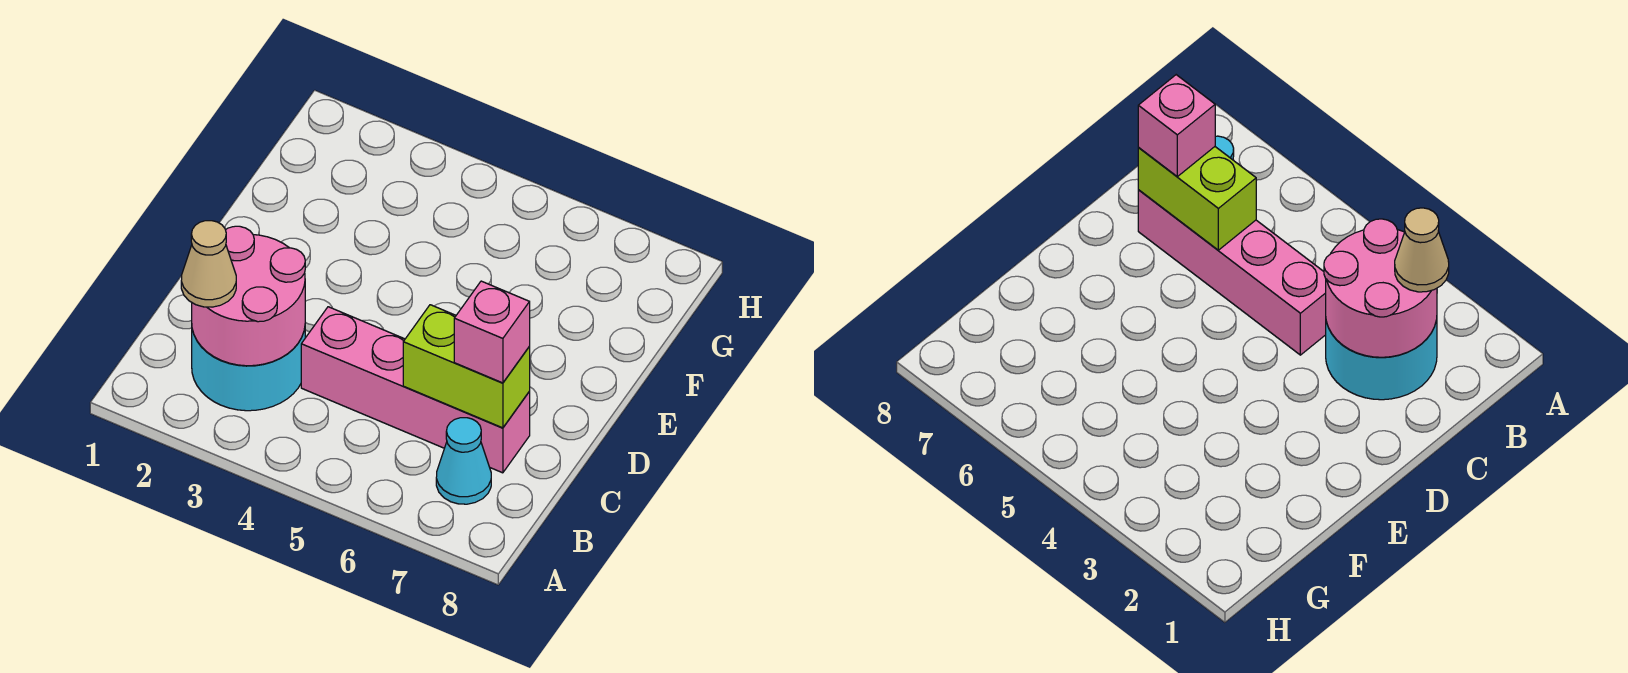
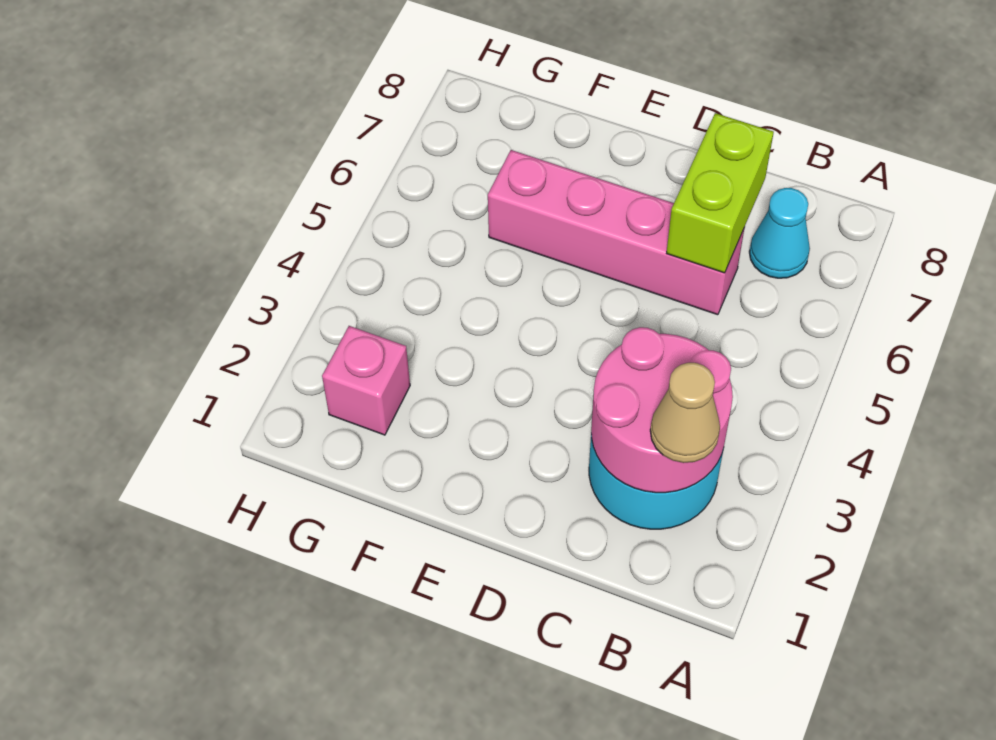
pink 1x4 brick [301,307,530,473] -> pink 1x4 brick turned to [488,150,745,315]
pink 1x1 brick [454,281,530,383] -> pink 1x1 brick moved to [322,326,410,435]

